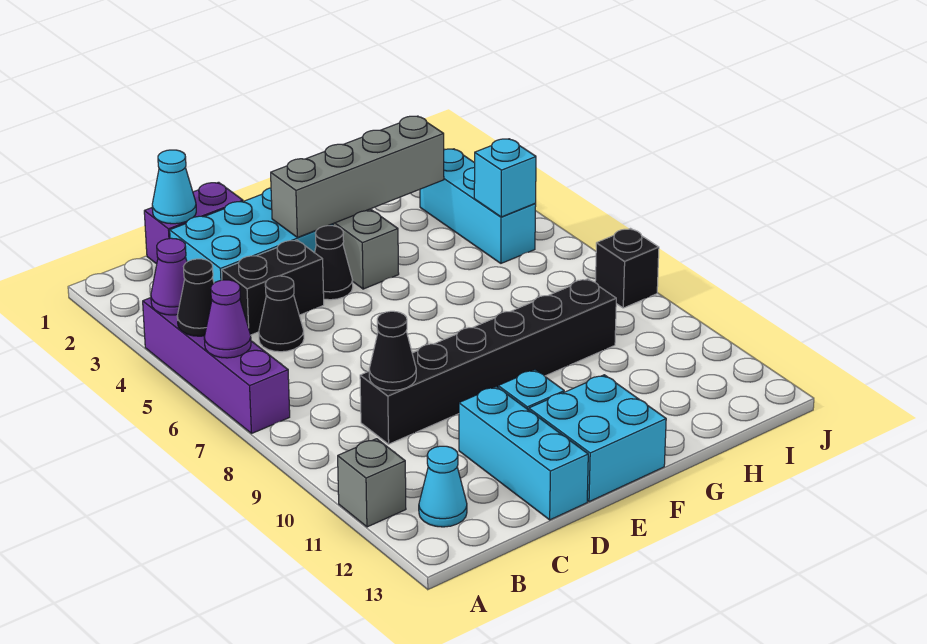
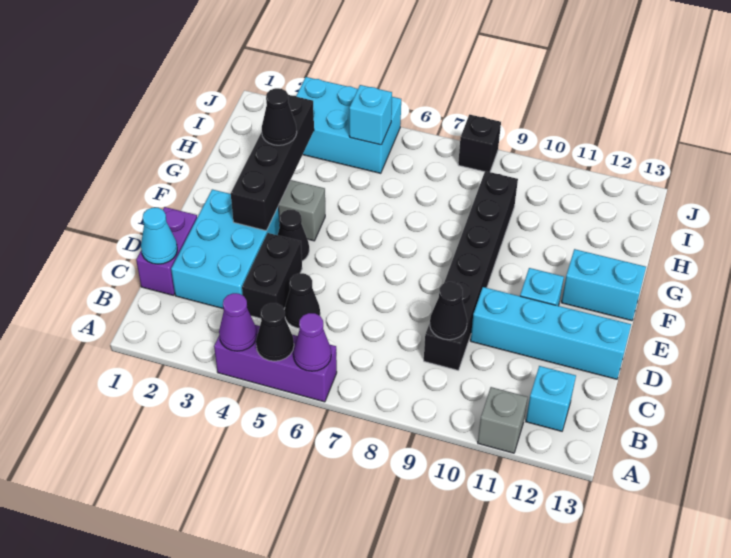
purple 1x4 brick [143,298,290,433] -> purple 1x3 brick [214,325,337,402]
cyan 1x1 cone [419,446,467,527] -> cyan 1x1 brick [526,366,576,431]
cyan 1x3 brick [459,386,588,520] -> cyan 1x4 brick [471,287,631,379]
grey 1x4 brick [271,116,444,238] -> black 1x4 brick [231,95,314,231]
cyan 2x2 brick [529,375,666,502] -> cyan 1x2 brick [561,249,646,321]
none -> black 1x1 cone [262,88,297,145]
cyan 1x3 brick [420,149,536,263] -> cyan 2x3 brick [296,77,401,173]

